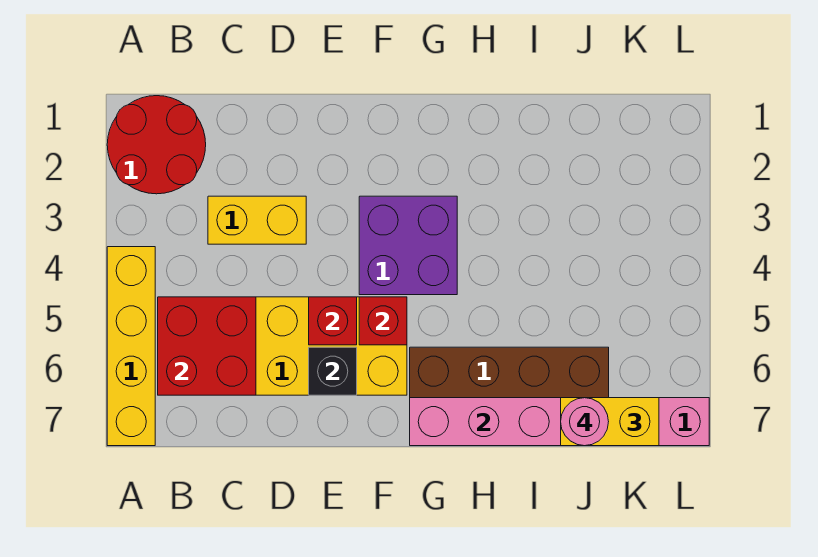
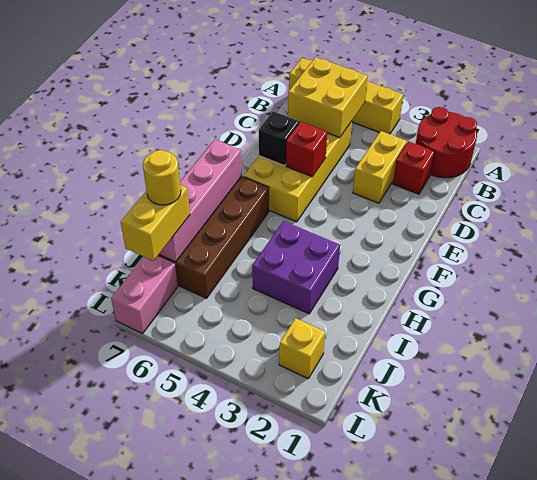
red 2x2 brick [158,297,256,395] -> yellow 2x2 brick [288,57,368,138]
purple 2x2 brick [359,196,457,295] -> purple 2x2 brick moved to [252,221,340,314]
red 1x1 brick [359,297,407,345] -> red 1x1 brick moved to [393,141,435,194]
pink 1x1 round brick [561,398,609,446] -> yellow 1x1 round brick [143,150,181,205]
none -> yellow 1x1 brick [279,318,325,378]

